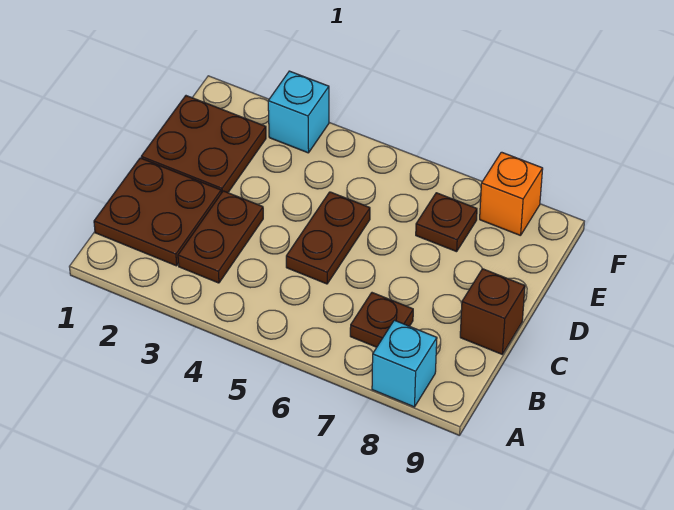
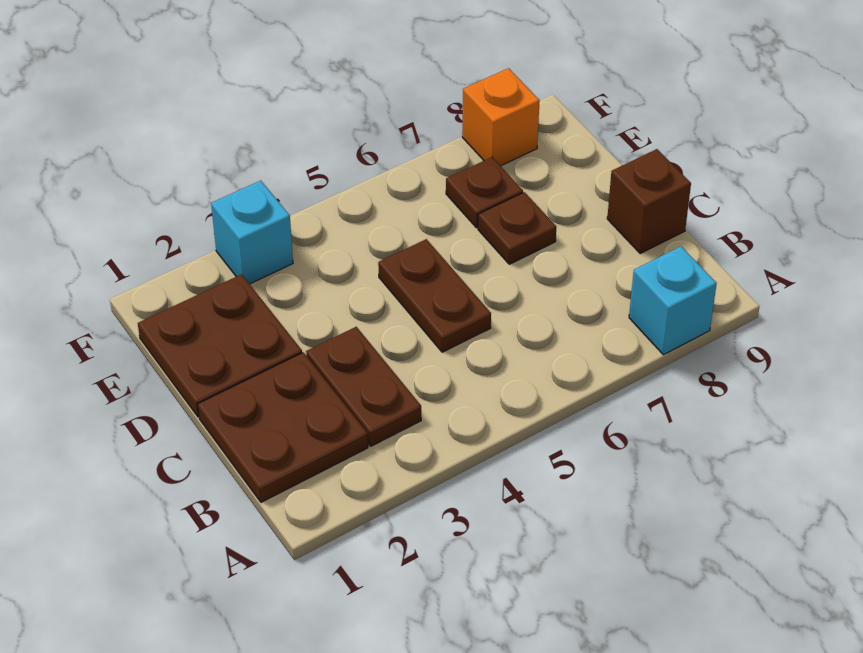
brown 1x1 plate [350,293,413,347] -> brown 1x1 plate moved to [478,192,556,264]

